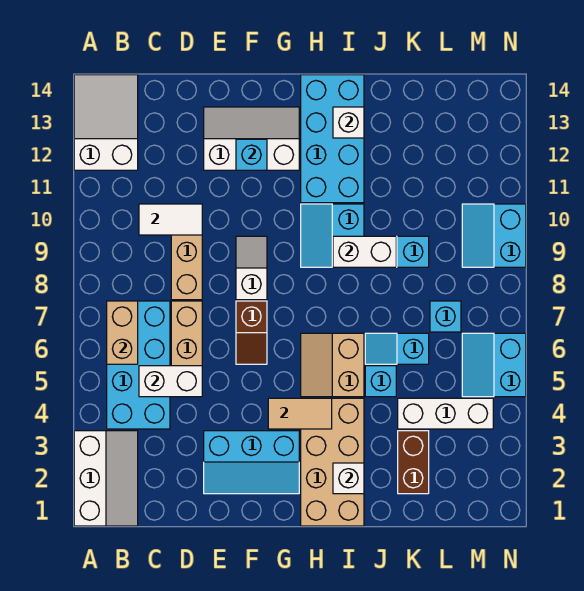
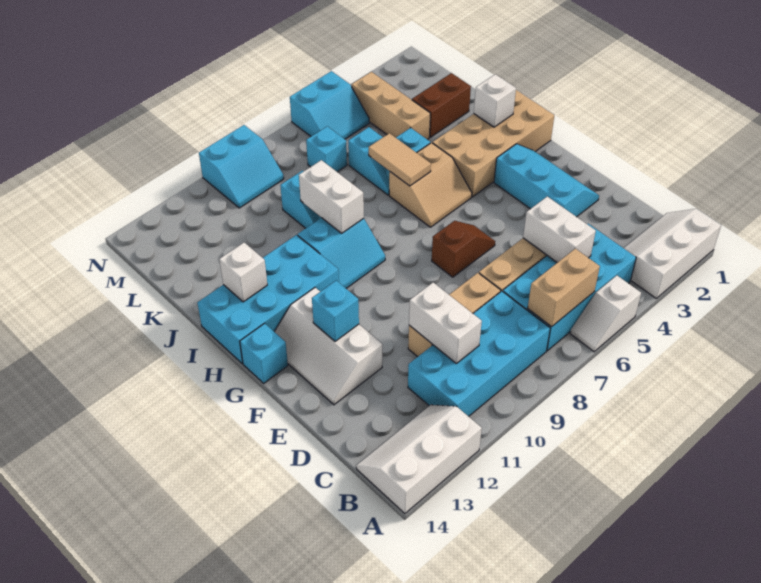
white 2x3 slope [74,75,138,170] -> white 2x3 slope turned to [356,405,482,514]
none -> cyan 2x4 brick [408,291,550,416]
white 1x2 tile [139,204,202,235] -> white 1x2 brick [409,283,482,363]
white 1x2 slope [236,236,267,300] -> white 1x2 slope moved to [570,276,641,352]
tan 1x2 tile [268,398,332,429] -> tan 1x2 tile moved to [369,133,431,186]
none -> cyan 1x1 brick [240,323,288,383]
white 1x3 brick [398,398,493,429] -> tan 1x3 brick [351,72,430,140]

